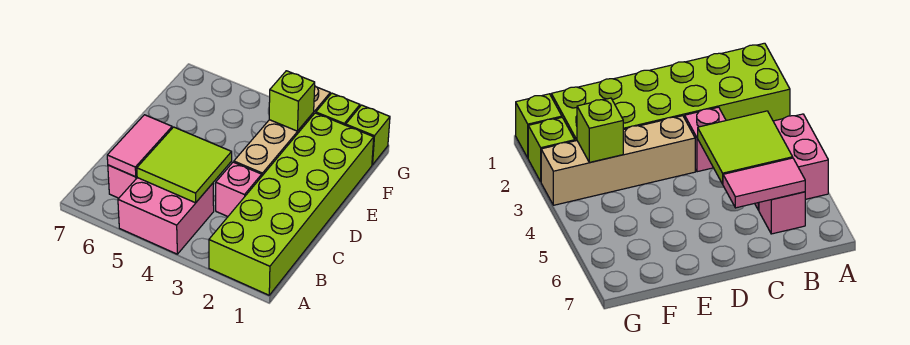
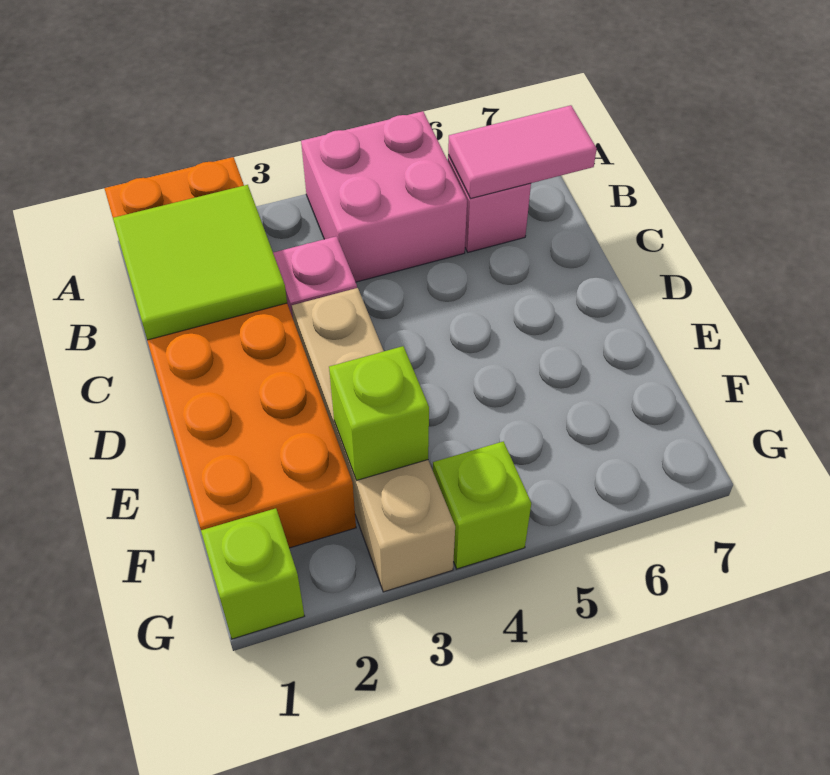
lime 2x6 brick [209,113,374,295] -> orange 2x6 brick [104,157,356,548]
lime 2x2 tile [137,127,232,203] -> lime 2x2 tile moved to [113,185,287,340]
pink 1x2 tile [107,115,172,177] -> pink 1x2 tile turned to [448,105,597,199]
lime 1x1 brick [316,93,360,125] -> lime 1x1 brick moved to [433,441,531,569]

